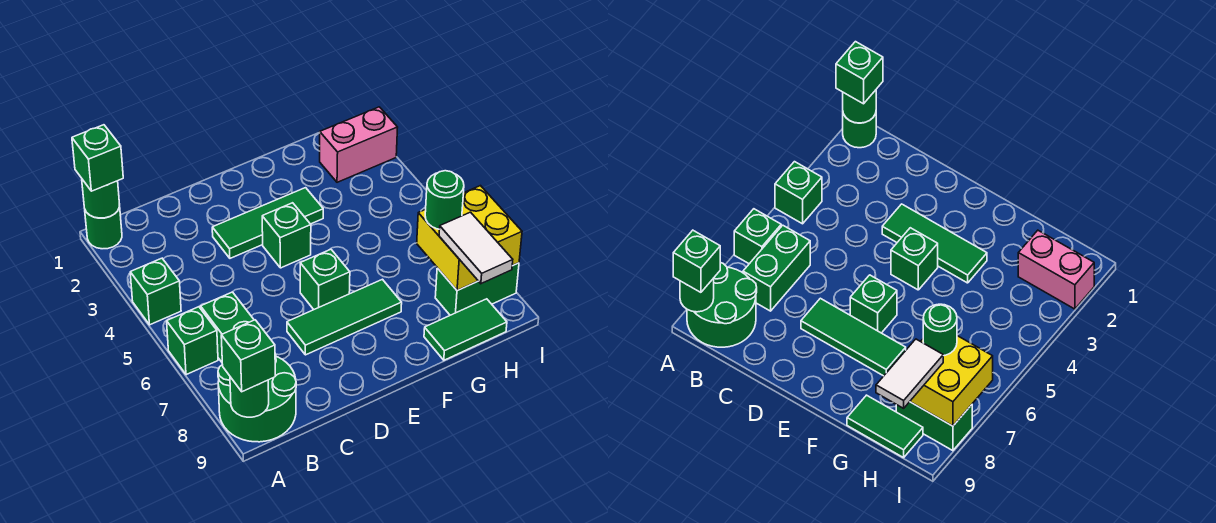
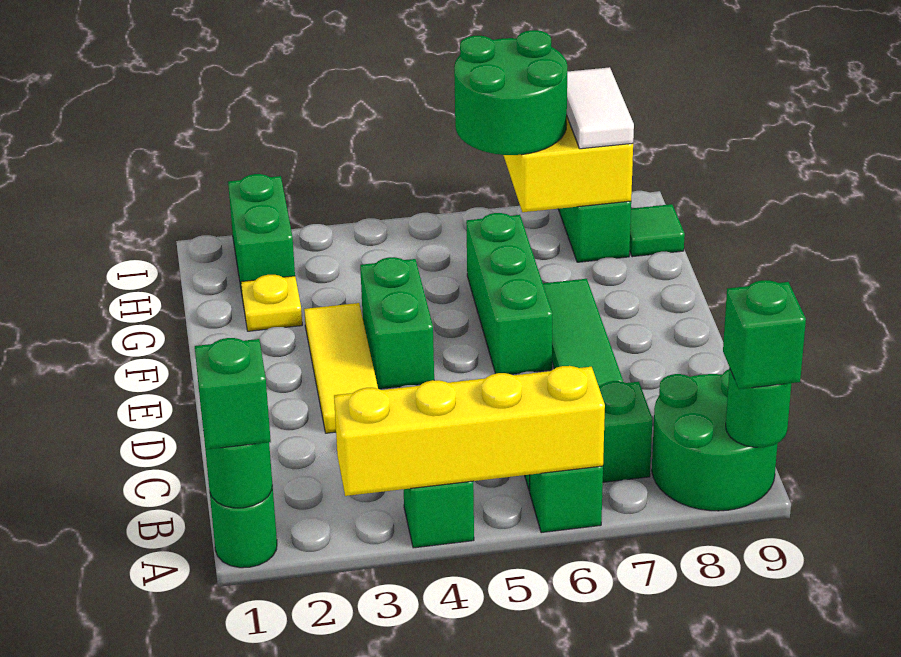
none -> yellow 1x4 brick [334,366,605,496]
green 1x3 tile [212,188,323,258] -> yellow 1x3 tile [304,303,378,433]
green 1x1 brick [262,203,311,268] -> green 1x2 brick [360,257,434,389]
green 1x1 brick [300,249,350,309] -> green 1x3 brick [466,213,553,374]
none -> yellow 1x1 plate [241,275,302,331]
green 1x2 tile [424,299,507,360] -> green 1x1 tile [630,204,685,257]
pink 1x2 brick [320,107,398,182] -> green 1x2 brick [228,174,295,293]
green 1x1 round brick [425,171,464,229] -> green 2x2 round brick [454,30,567,155]
white 1x2 tile [439,212,513,284] -> white 1x2 tile turned to [567,67,634,149]

